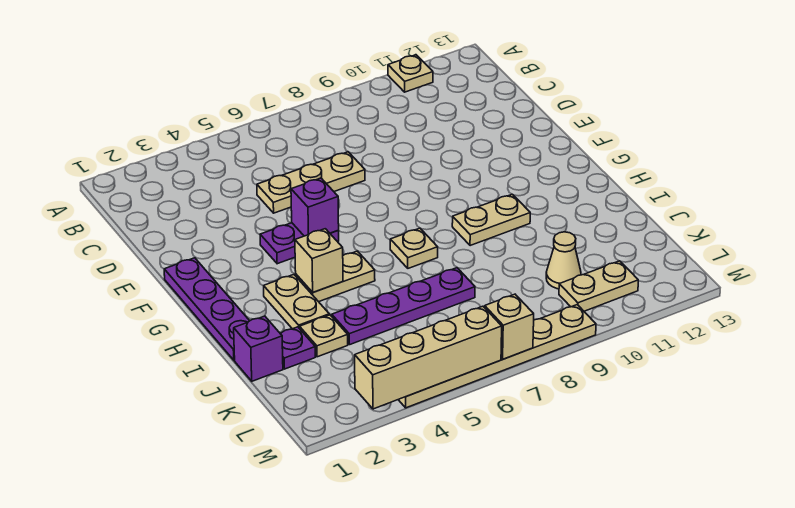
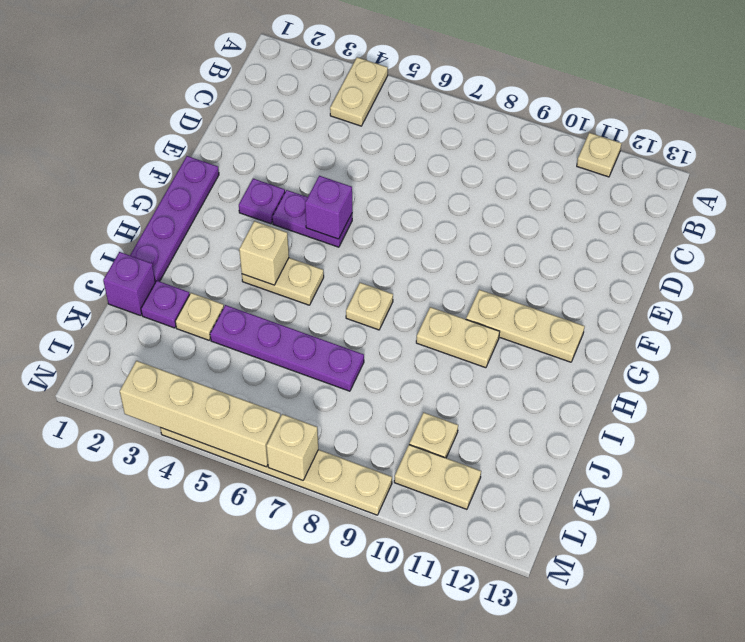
tan 1x3 plate [257,152,365,213] -> tan 1x3 plate moved to [466,290,585,362]
none -> purple 1x1 plate [239,179,285,224]
tan 1x2 plate [264,275,329,329] -> tan 1x2 plate moved to [330,57,388,126]
tan 1x1 cone [546,232,581,289] -> tan 1x1 plate [409,412,458,458]

